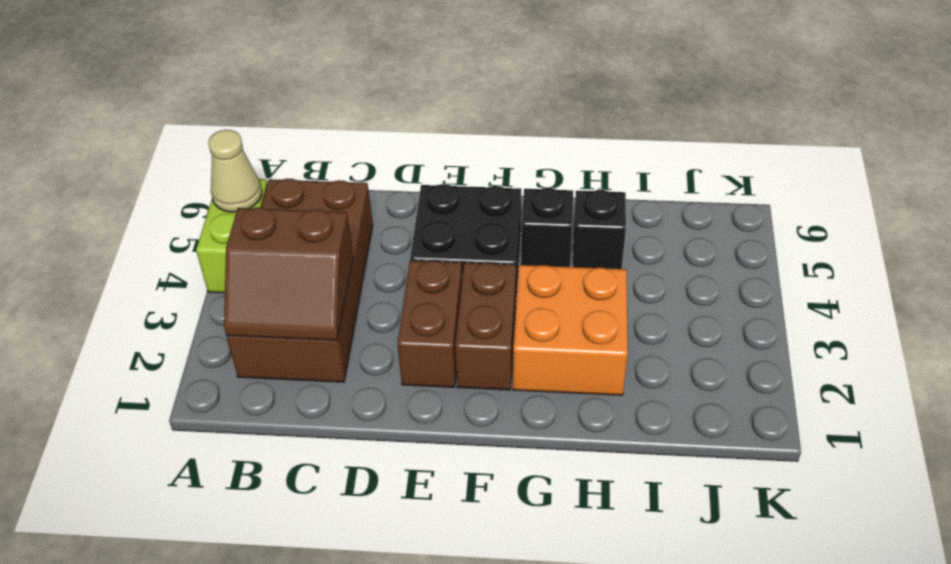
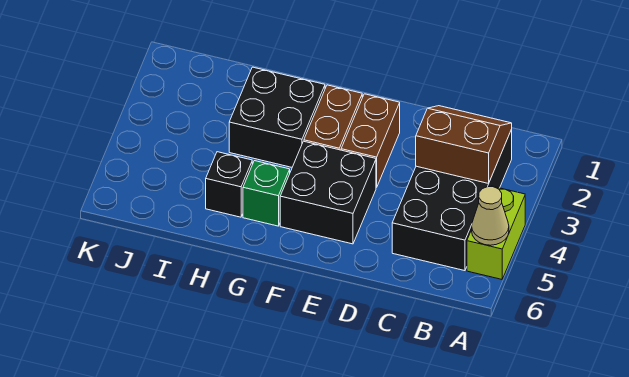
brown 2x4 brick [226,179,373,382] -> black 2x4 brick [392,130,512,271]
orange 2x2 brick [513,265,628,395] -> black 2x2 brick [229,67,325,167]
black 1x1 brick [521,188,573,267] -> green 1x1 brick [243,161,290,226]

